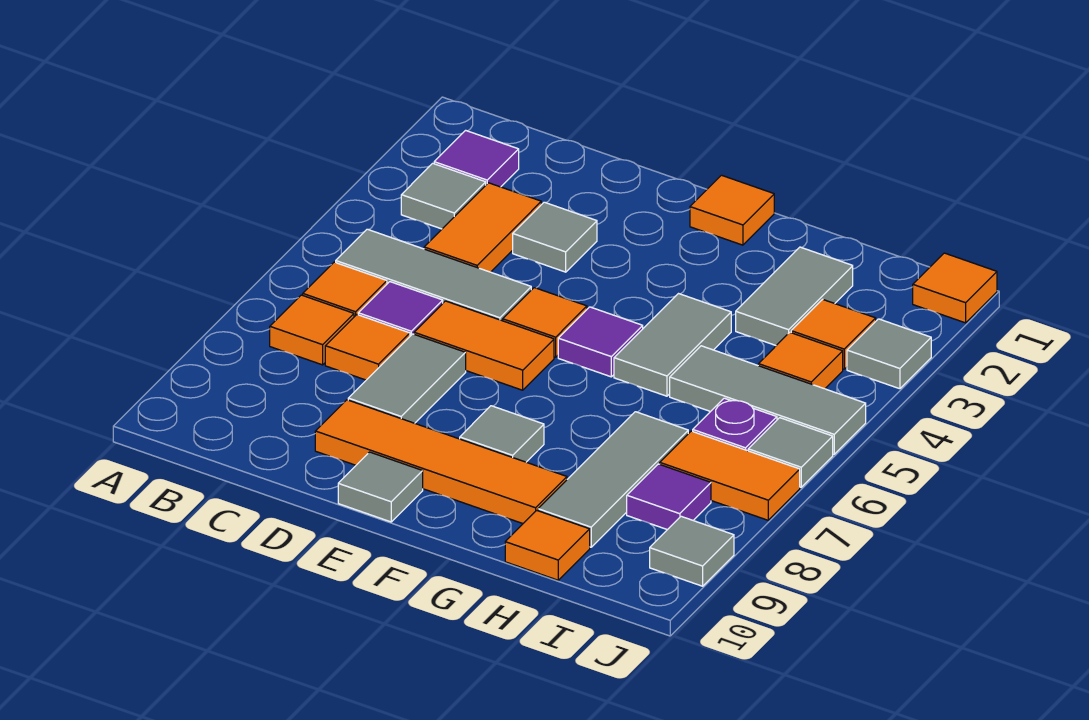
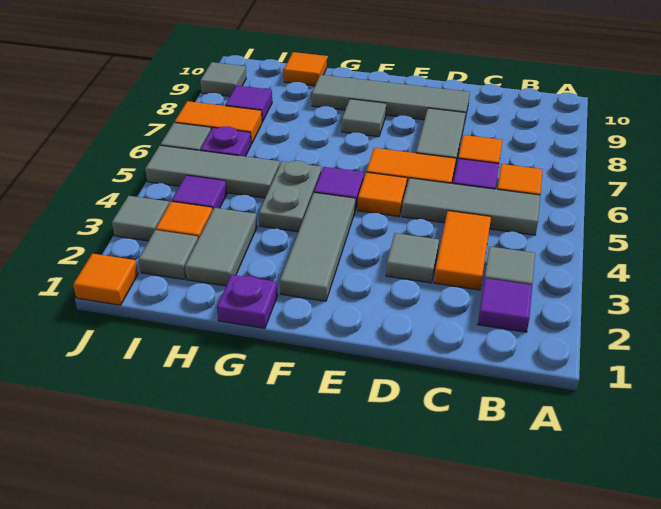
orange 1x1 tile [270,295,354,365] -> none
orange 1x4 tile [315,400,567,524] -> grey 1x4 tile [312,75,470,120]
grey 1x1 tile [338,452,423,522] -> grey 1x1 tile moved to [139,230,198,279]
orange 1x1 tile [690,175,774,245] -> none
none -> purple 1x1 plate [217,275,278,328]
grey 1x2 tile [614,294,731,396] -> grey 1x2 plate [259,161,321,232]
grey 1x3 tile [538,412,688,547] -> grey 1x3 tile moved to [280,193,355,301]
orange 1x1 tile [758,332,843,389] -> purple 1x1 tile [172,175,227,211]

